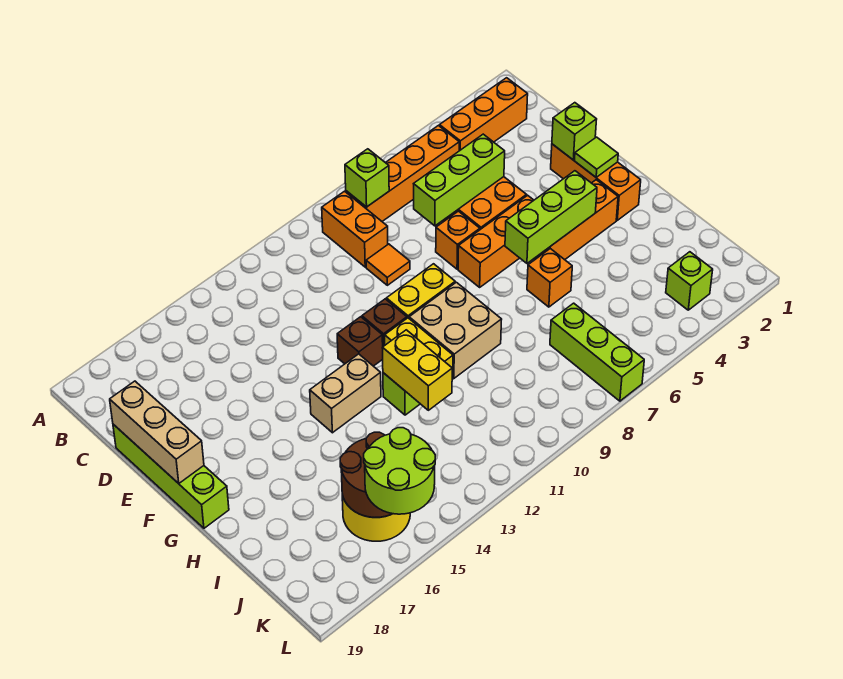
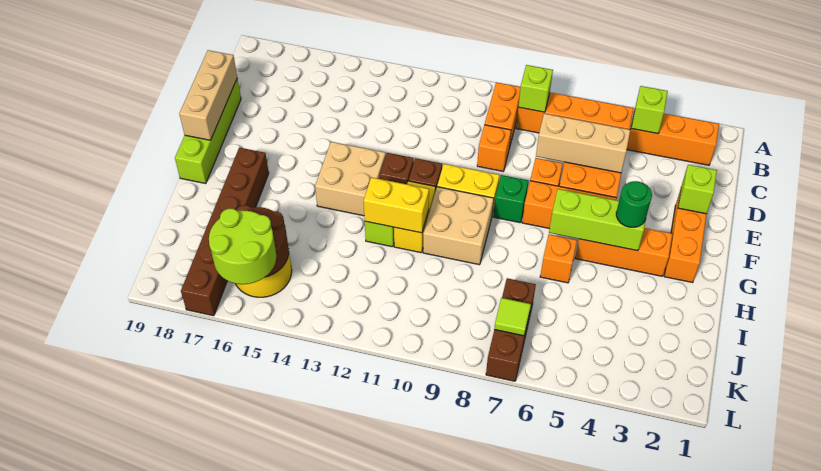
lime 1x3 brick [414,134,505,226] -> tan 1x3 brick [536,114,630,173]
orange 1x1 tile [366,244,410,285] -> orange 1x1 brick [477,125,511,171]
lime 1x1 tile [575,137,618,177] -> lime 1x1 tile moved to [494,298,531,336]
none -> green 1x1 brick [494,175,528,223]
none -> green 1x1 round brick [616,181,652,227]
tan 1x2 brick [310,354,381,433] -> tan 2x2 brick [315,142,386,216]
none -> brown 1x6 brick [181,148,269,316]
yellow 1x2 brick [383,330,452,410] -> yellow 1x2 brick turned to [364,177,429,233]
lime 1x3 brick [550,303,644,401] -> brown 1x3 brick [486,278,536,381]
lime 1x1 brick [666,252,713,310] -> lime 1x1 brick moved to [631,86,668,134]

